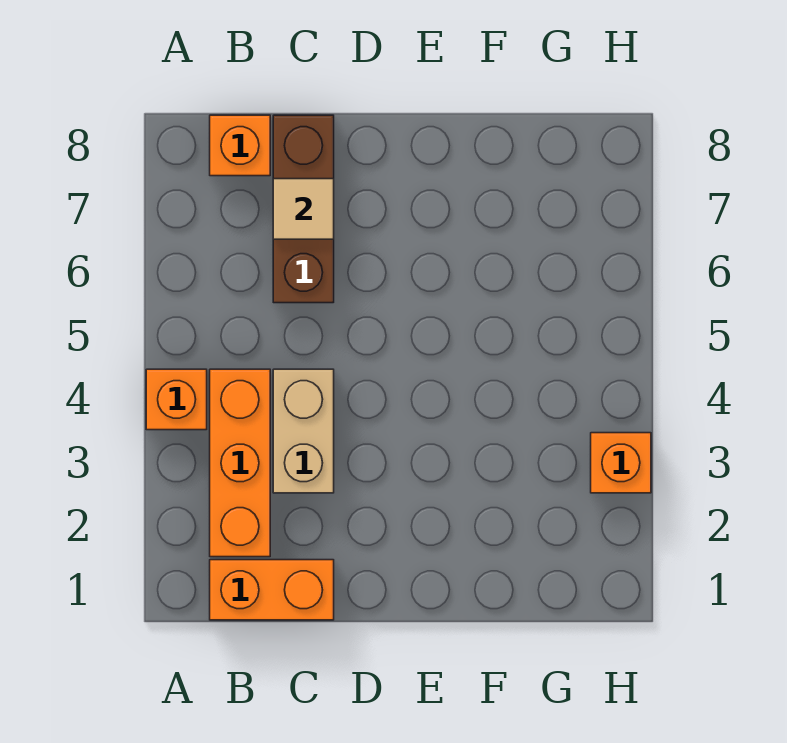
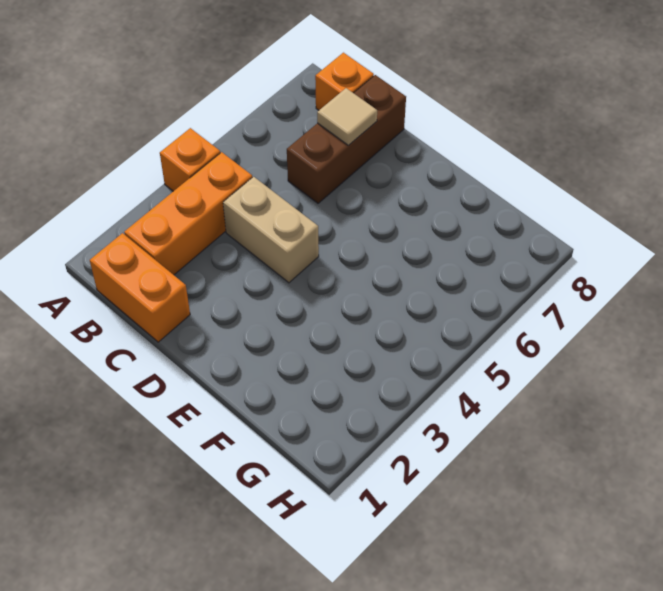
tan 1x2 brick [273,369,334,493] -> tan 1x2 brick turned to [223,177,319,283]
orange 1x1 brick [591,433,651,493] -> none

